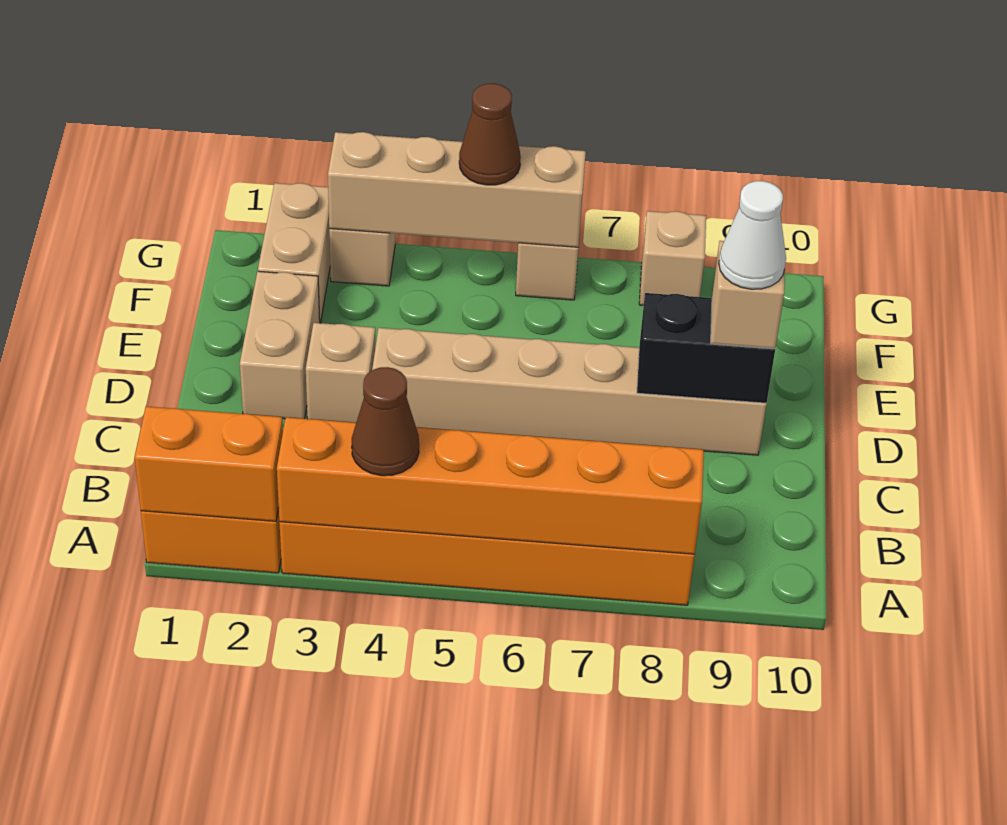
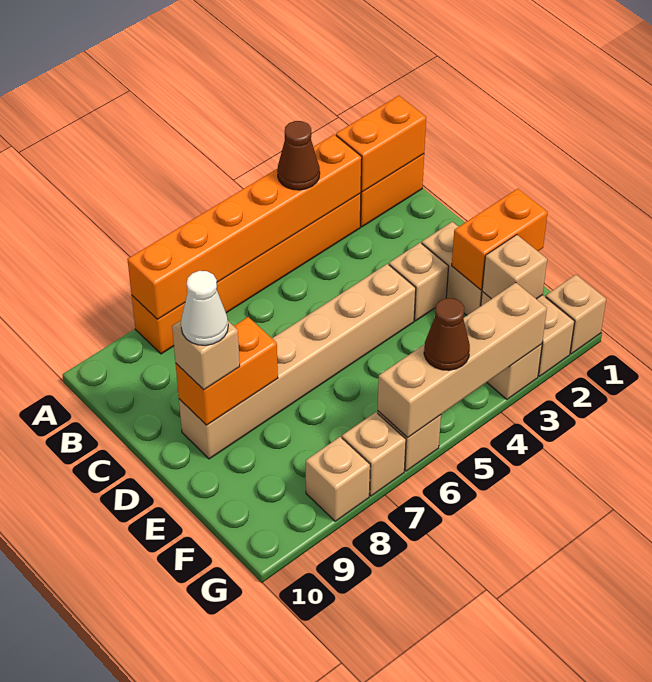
black 1x2 brick [637,293,775,403] -> orange 1x2 brick [176,317,278,425]
none -> orange 1x2 brick [452,189,548,290]
none -> tan 1x1 brick [482,235,547,299]
none -> tan 1x1 brick [546,275,606,354]
none -> tan 1x1 brick [342,412,406,496]

